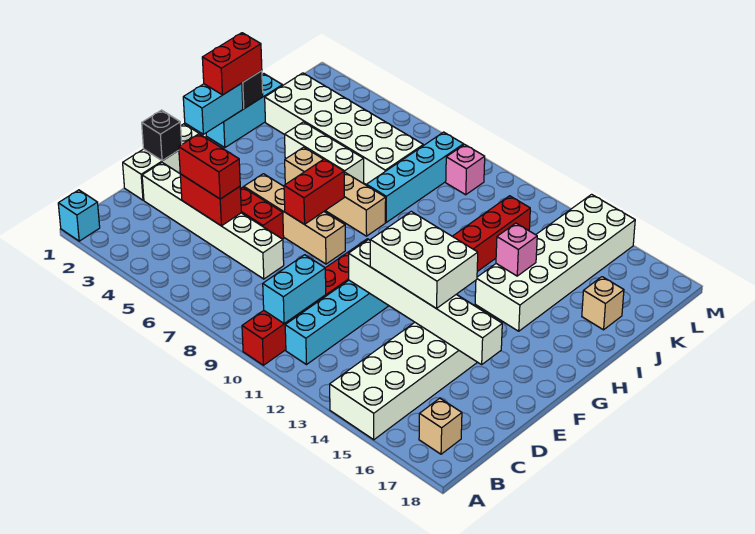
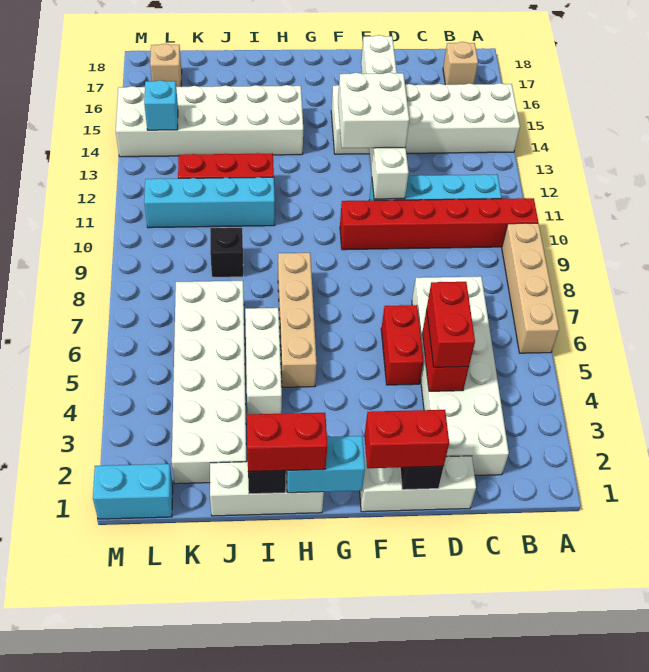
cyan 1x1 brick [58,190,100,241] -> cyan 1x1 brick moved to [144,80,178,130]
cyan 1x2 brick [263,255,326,324] -> cyan 1x2 brick moved to [93,464,173,519]
white 1x6 brick [142,163,284,279] -> white 2x6 brick [412,276,509,475]
white 2x3 brick [370,211,478,308] -> white 2x2 brick [338,72,409,148]
tan 1x4 brick [244,174,345,264] -> tan 1x4 brick moved to [502,223,559,353]
red 1x2 brick [284,159,344,224] -> red 1x2 brick moved to [364,410,449,468]
cyan 1x3 brick [206,74,282,148] -> white 1x3 brick [210,462,324,516]
cyan 1x4 brick [366,132,464,222] -> cyan 1x4 brick moved to [144,177,275,228]
pink 1x1 brick [496,223,537,276] -> none
none -> black 1x1 brick [210,228,243,277]
tan 1x1 brick [582,277,624,330] -> tan 1x1 brick moved to [150,44,182,87]
pink 1x1 brick [446,145,485,195] -> none

